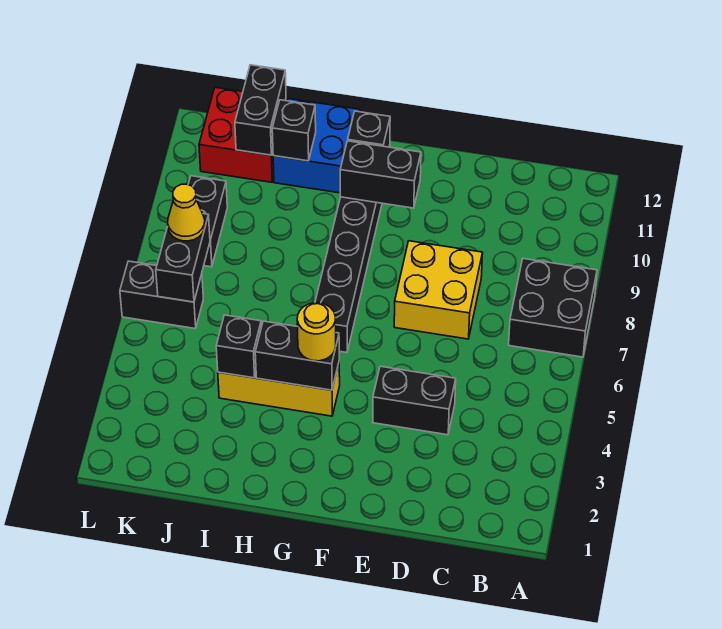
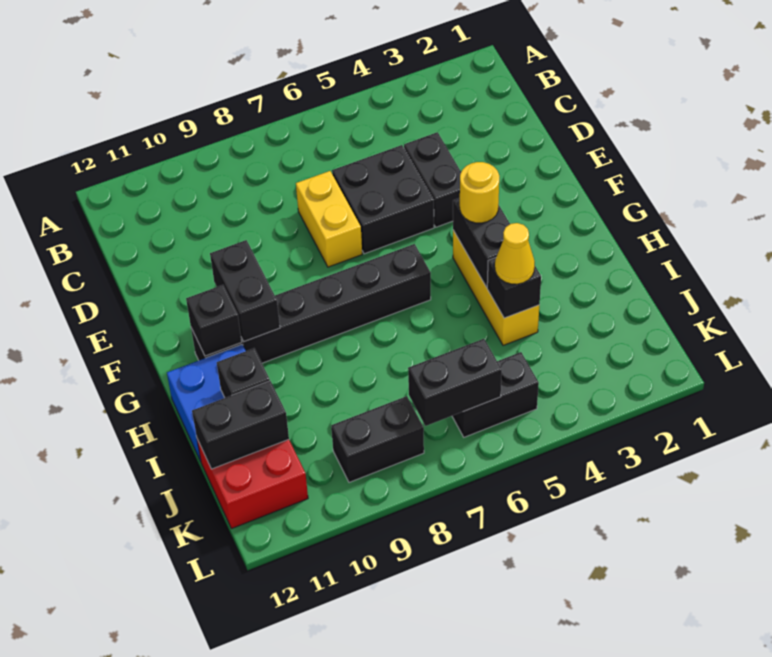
black 2x2 brick [509,259,597,357] -> black 2x2 brick moved to [332,145,434,254]
yellow 2x2 brick [394,241,483,339] -> yellow 1x2 brick [296,171,362,267]
black 1x2 brick [120,261,203,329] -> black 1x2 brick turned to [452,352,539,437]
yellow 1x1 cone [168,184,205,241] -> yellow 1x1 cone moved to [495,223,535,284]

